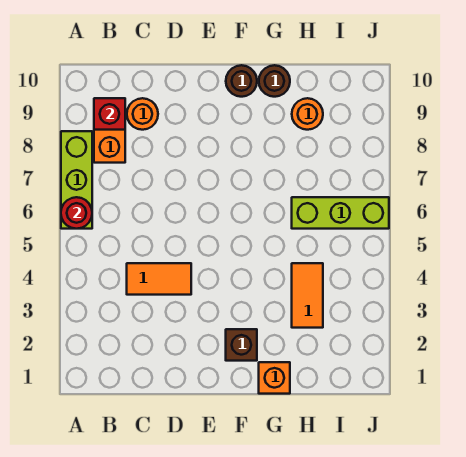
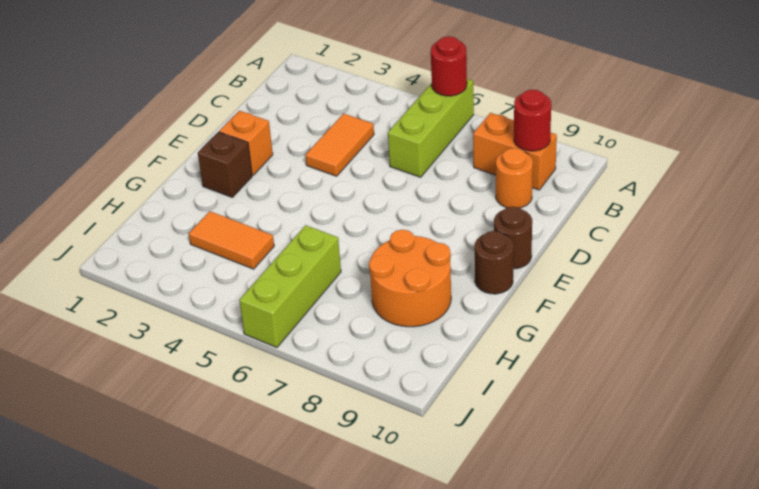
lime 1x3 brick [61,131,92,229] -> lime 1x3 brick turned to [388,79,474,177]
red 1x1 brick [94,98,125,130] -> red 1x1 round brick [514,90,551,151]
orange 1x1 brick [259,362,290,394] -> orange 1x1 brick moved to [219,111,273,175]
brown 1x1 round brick [259,65,290,97] -> brown 1x1 round brick moved to [494,207,532,269]
orange 1x1 round brick [292,98,323,130] -> orange 2x2 round brick [369,230,451,327]

